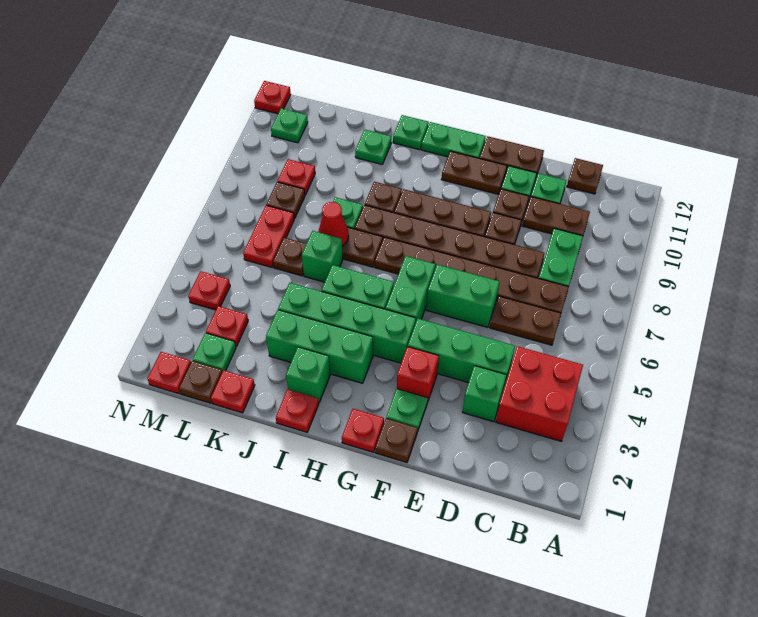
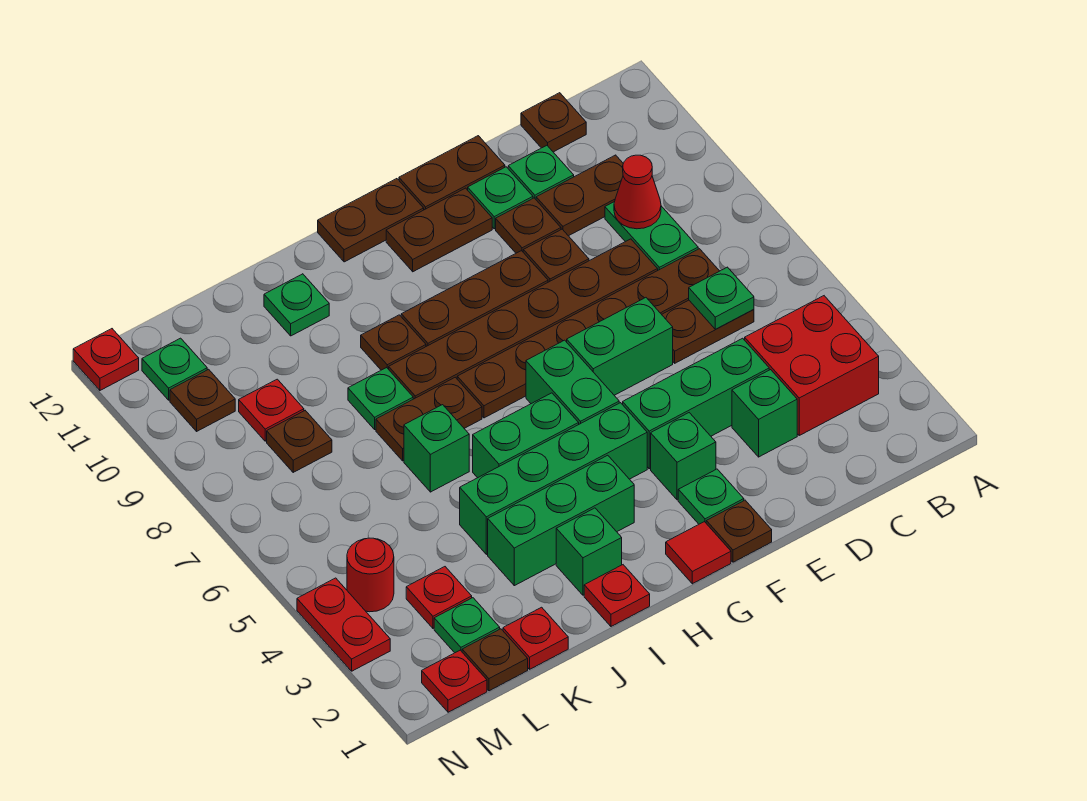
red 1x1 brick [397,347,439,402] -> green 1x1 brick [651,413,716,500]
red 1x1 plate [342,409,384,452] -> red 1x1 tile [666,522,731,584]
green 1x2 plate [421,122,486,158] -> brown 1x2 plate [318,179,424,262]
green 1x1 plate [393,115,429,150] -> green 1x1 plate moved to [689,267,754,329]
red 1x1 cone [318,202,349,246] -> red 1x1 cone moved to [614,155,661,229]
brown 1x1 plate [273,238,306,276] -> brown 1x1 plate moved to [170,369,235,431]
red 1x2 plate [243,205,294,267] -> red 1x2 plate moved to [297,578,390,671]
red 1x1 plate [188,271,230,310] -> red 1x1 round brick [347,538,394,612]

